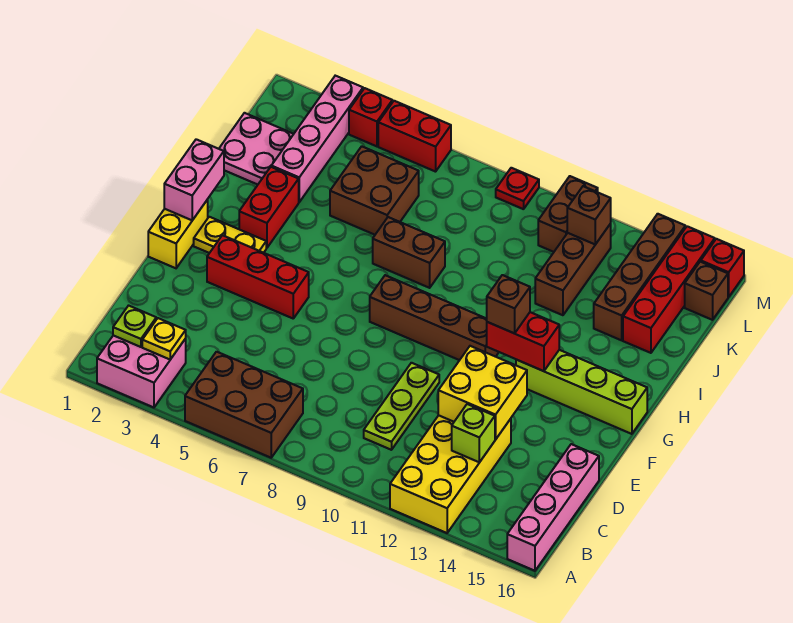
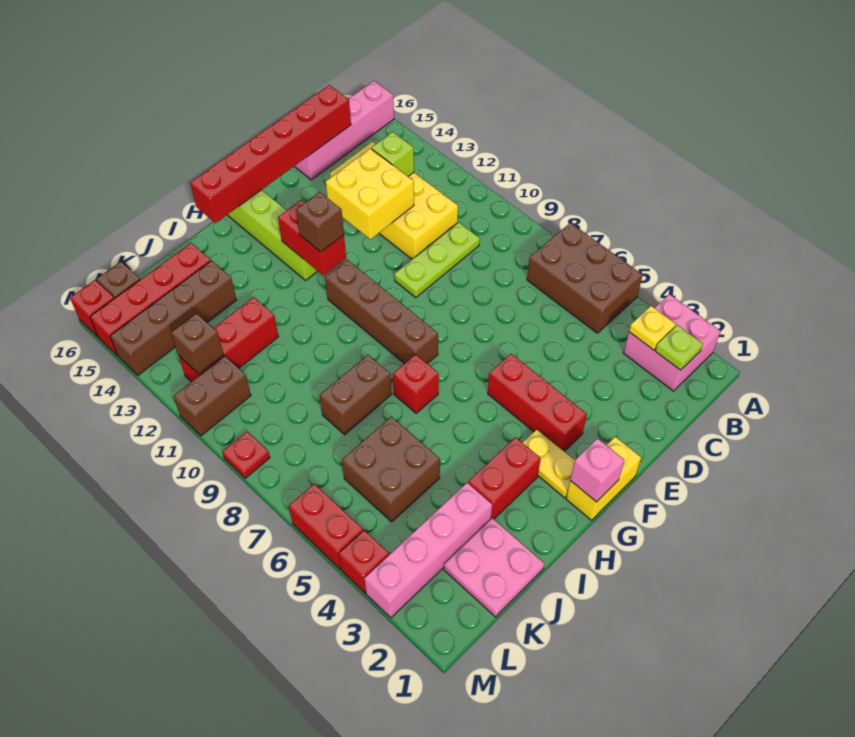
yellow 2x4 brick [390,415,511,533] -> yellow 2x4 brick turned to [330,142,458,259]
none -> red 1x6 brick [190,85,351,223]
pink 1x2 brick [164,139,224,220] -> pink 1x1 brick [570,438,624,502]
none -> red 1x1 brick [393,354,439,413]
brown 1x2 brick [373,217,445,288] -> brown 1x2 brick turned to [320,355,392,435]
brown 1x3 brick [535,224,611,315] -> red 1x3 brick [178,297,278,382]

